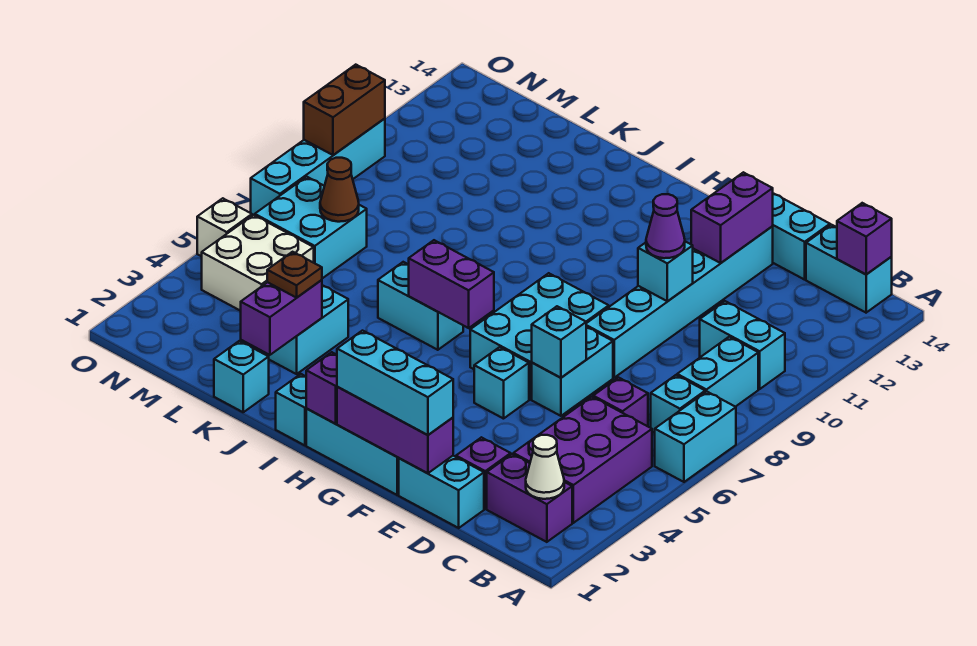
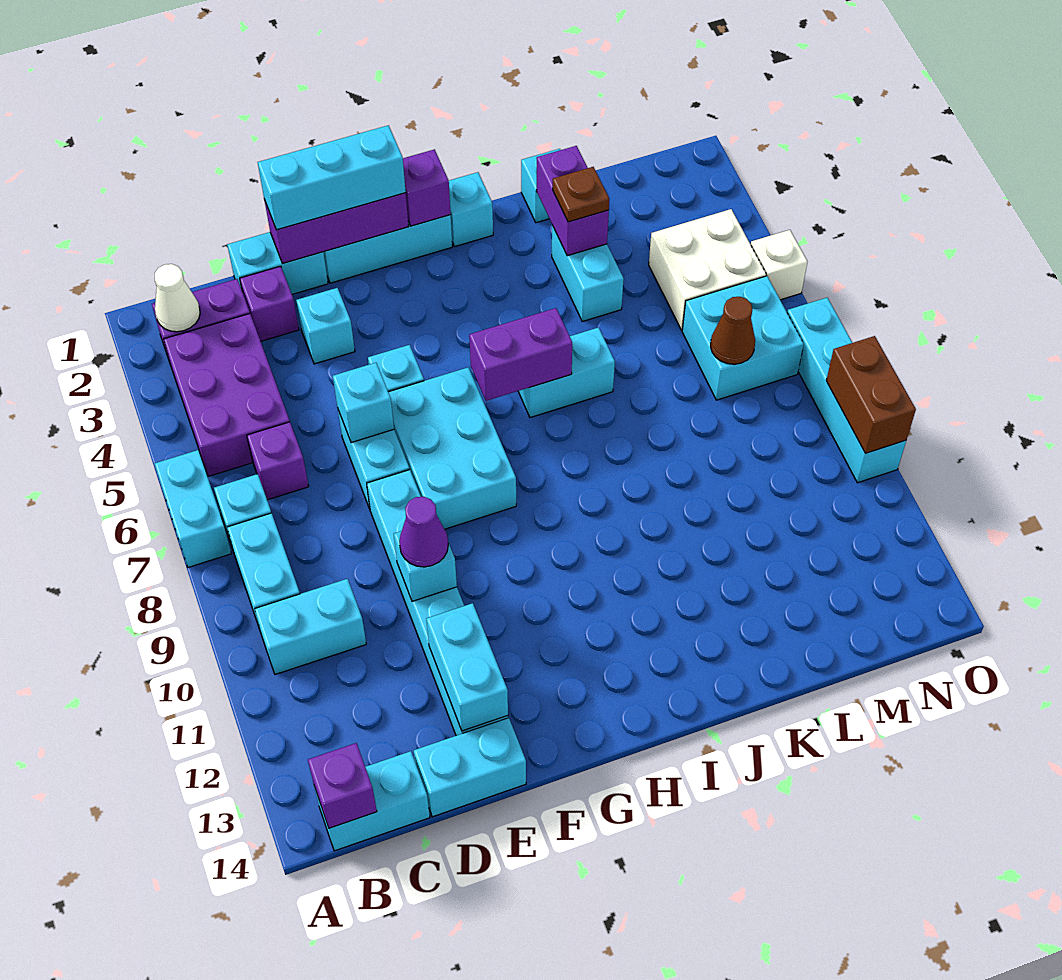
none -> cyan 1x1 brick [296,288,355,364]
purple 1x2 brick [691,172,773,263] -> cyan 1x2 brick [426,603,508,731]

